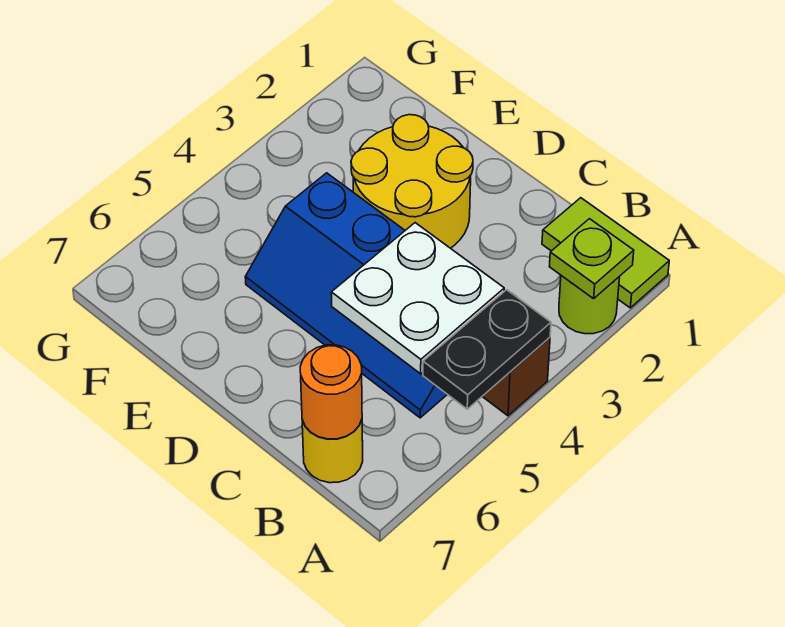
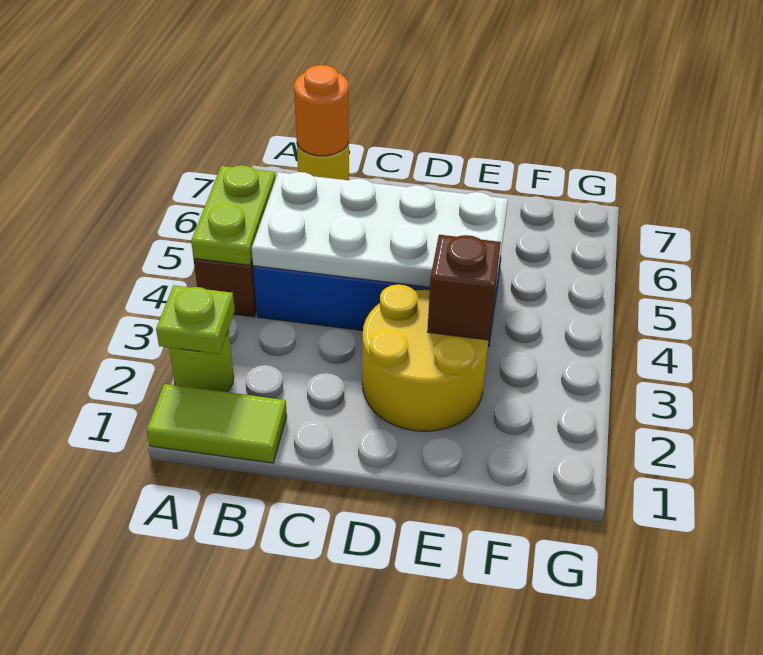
black 1x2 plate [423,290,551,409] -> lime 1x2 plate [191,165,276,265]
white 2x2 plate [331,223,504,374] -> white 2x4 plate [252,172,508,291]
none -> brown 1x1 brick [427,235,501,340]

